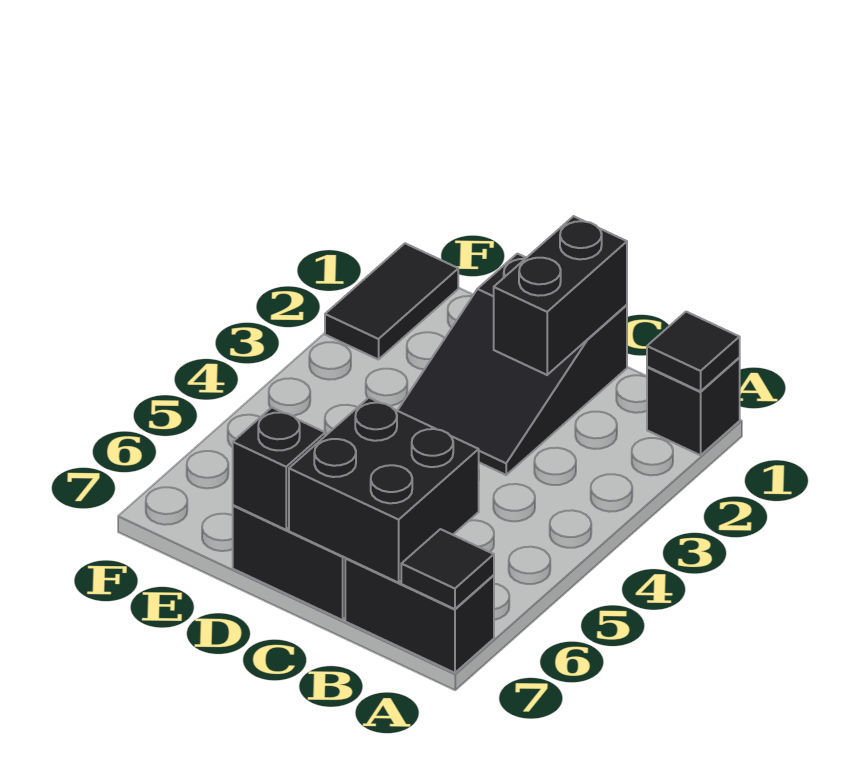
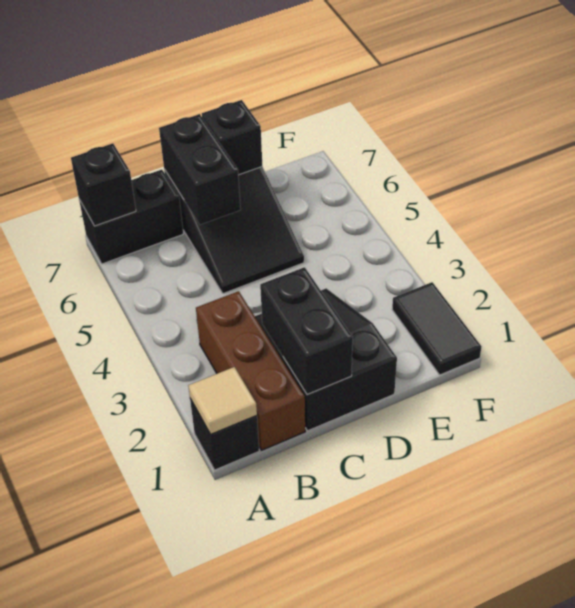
black 1x1 tile [647,312,740,392] -> tan 1x1 tile [188,367,257,434]
black 1x1 tile [401,529,494,609] -> black 1x1 brick [71,143,136,226]
none -> brown 1x3 brick [196,291,305,450]
black 2x2 brick [289,398,479,583] -> black 1x2 brick [159,114,241,225]

